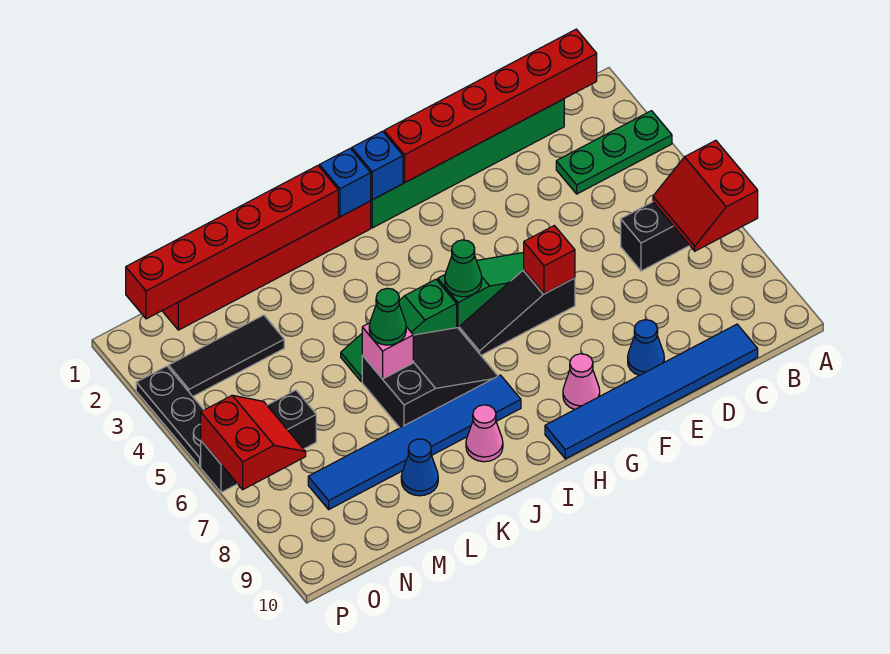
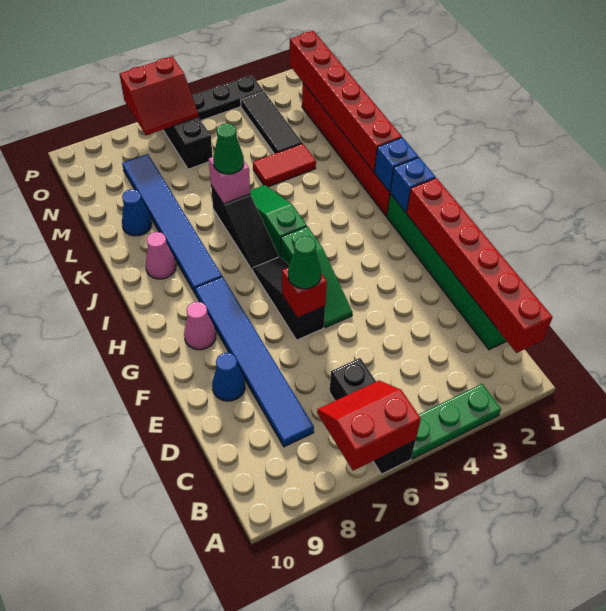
green 1x3 plate [556,111,672,194] -> green 1x3 plate turned to [411,384,501,459]
blue 1x6 tile [545,324,758,459] -> blue 1x6 tile moved to [195,277,314,447]
green 1x1 cone [445,240,482,297] -> green 1x1 cone moved to [288,236,321,289]
black 2x3 slope [362,328,498,428] -> black 1x3 slope [211,186,279,271]
none -> red 1x2 tile [253,143,316,187]

